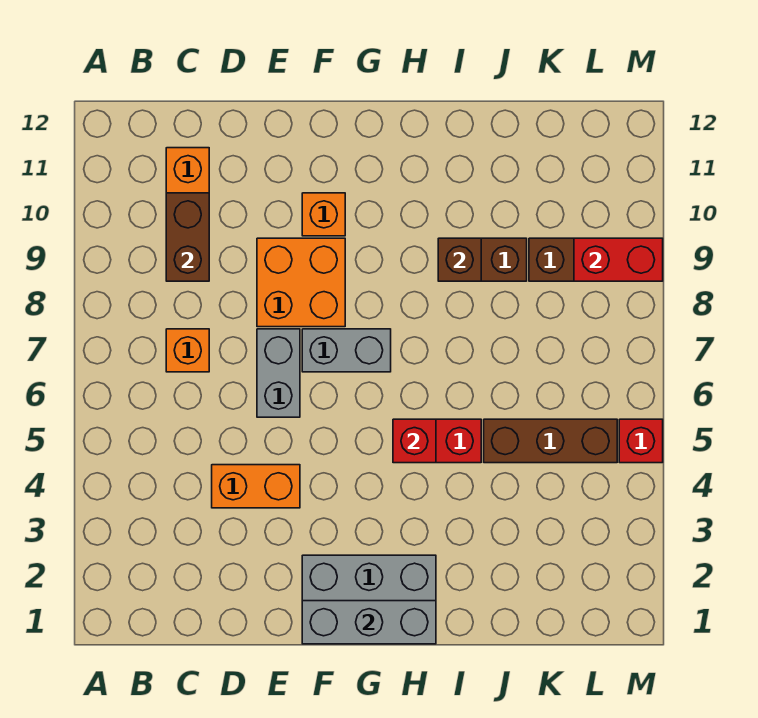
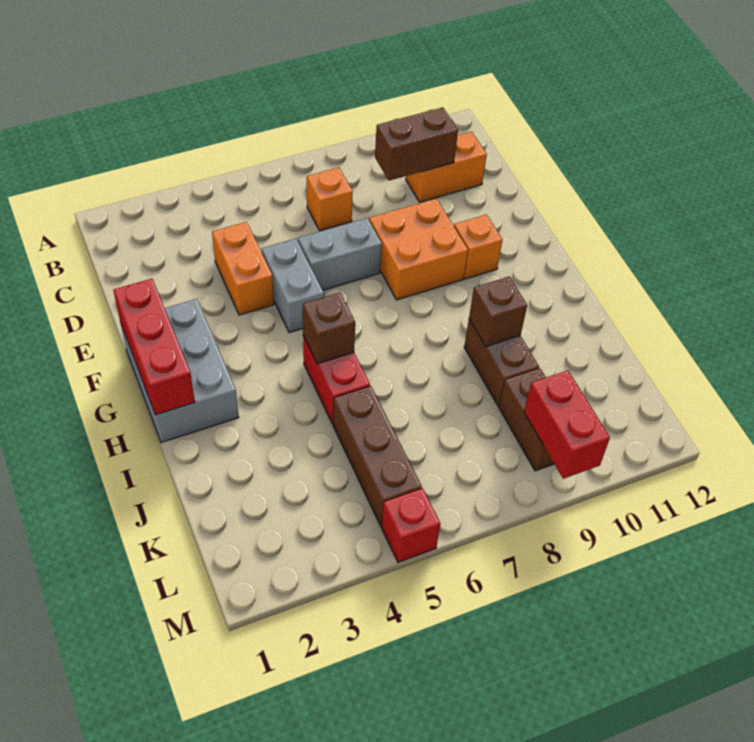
grey 1x3 brick [302,601,436,644] -> red 1x3 brick [113,279,195,415]
grey 1x2 brick [302,329,391,372] -> grey 1x2 brick moved to [262,239,324,333]
red 1x1 brick [393,419,436,463] -> brown 1x1 brick [303,293,355,364]

